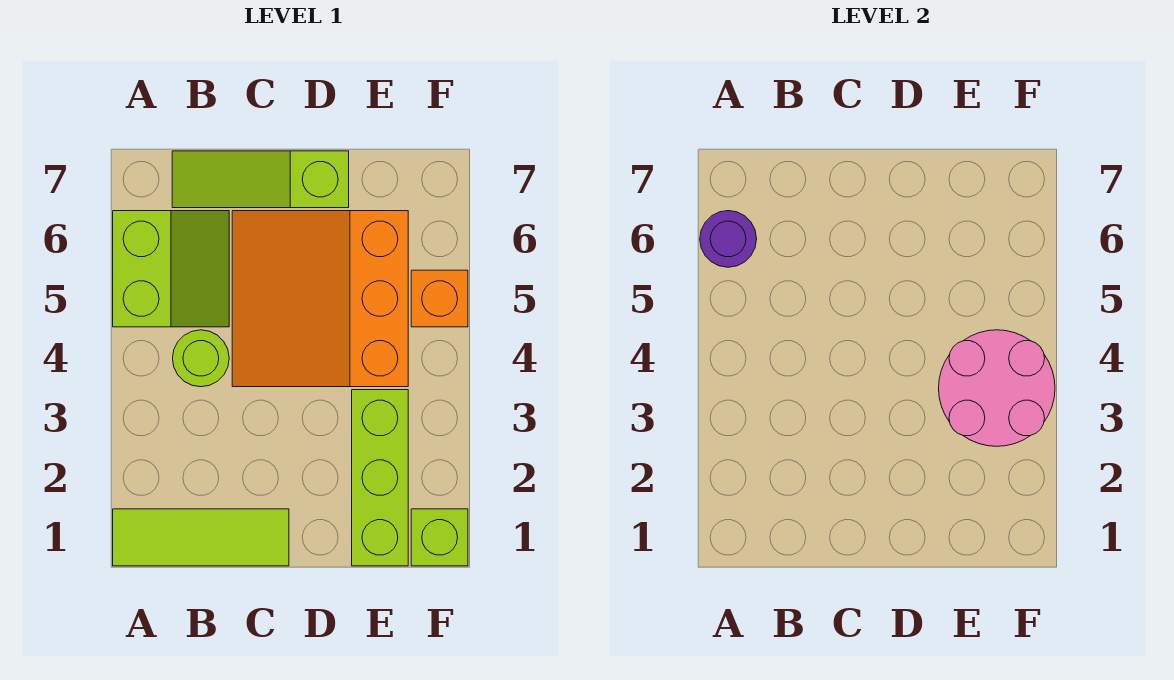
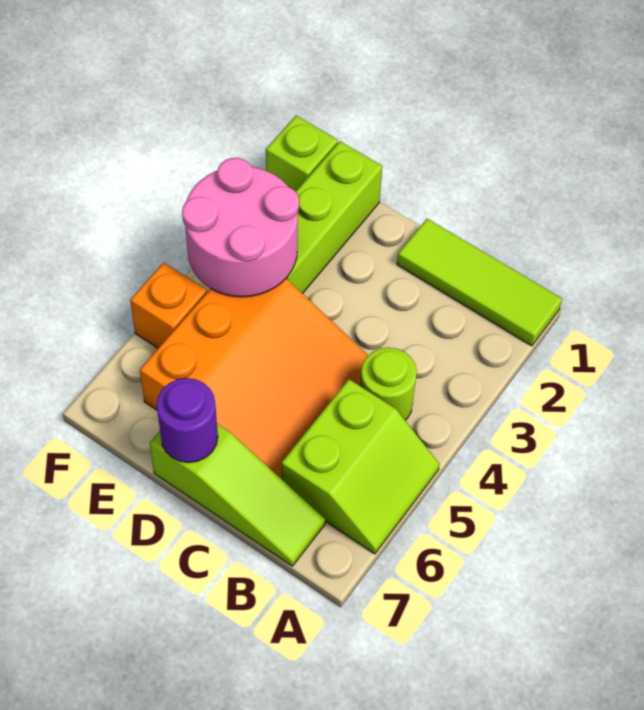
lime 2x2 slope [113,211,229,327] -> lime 2x2 slope turned to [282,379,440,554]
purple 1x1 round brick [700,211,757,267] -> purple 1x1 round brick moved to [156,378,218,463]

